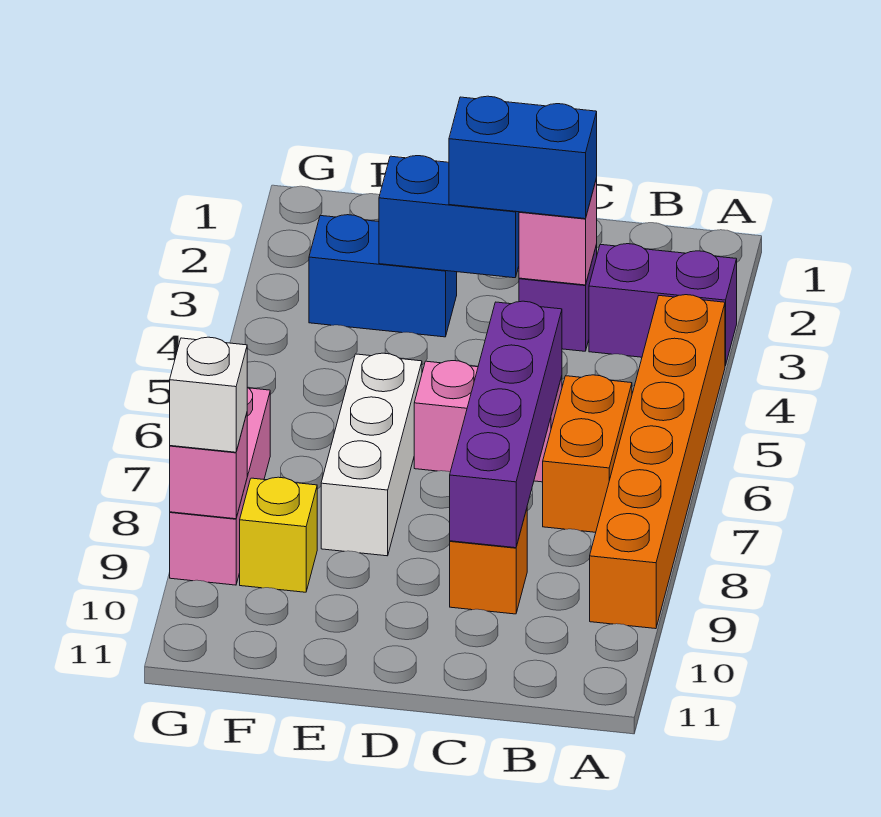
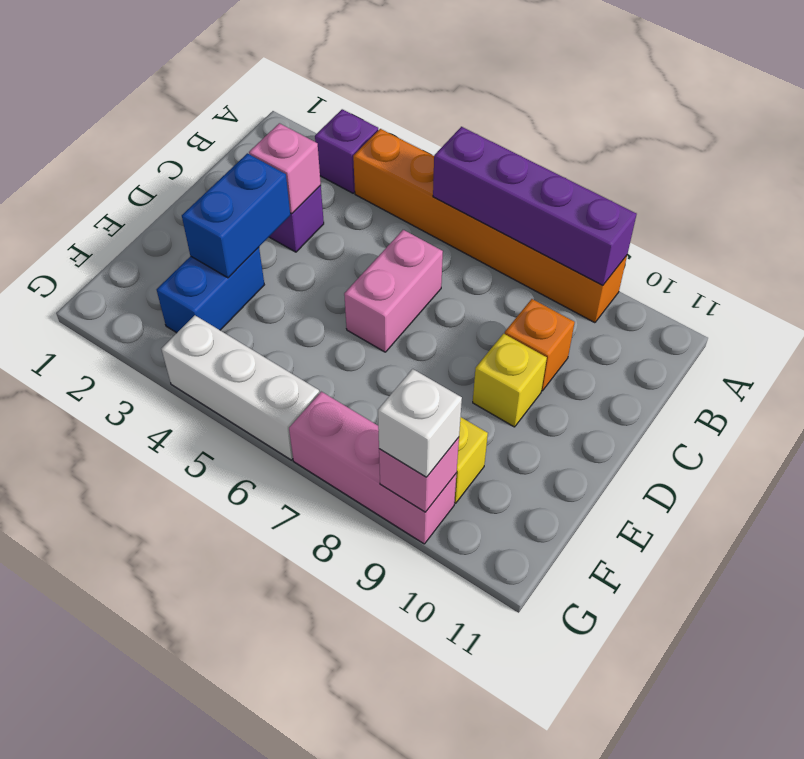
purple 1x2 brick [589,244,737,366] -> purple 1x1 brick [315,109,378,193]
orange 1x2 brick [543,375,632,532] -> none
blue 1x2 brick [449,96,597,219] -> none
purple 1x4 brick [450,301,562,548] -> purple 1x4 brick moved to [433,127,637,286]
none -> yellow 1x1 brick [473,334,547,427]
white 1x3 brick [321,353,422,556] -> white 1x3 brick moved to [161,315,319,460]

